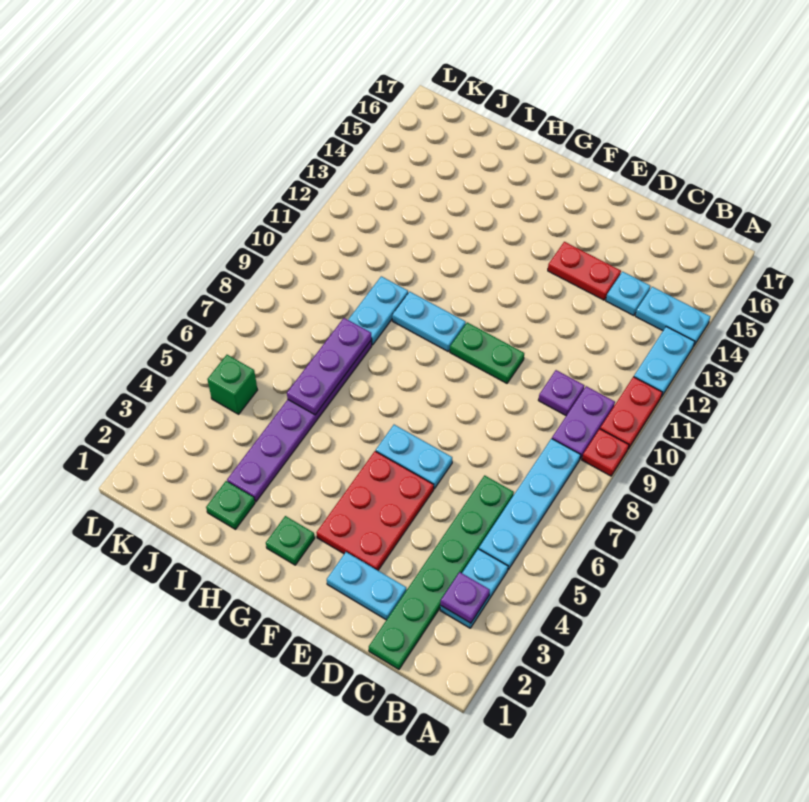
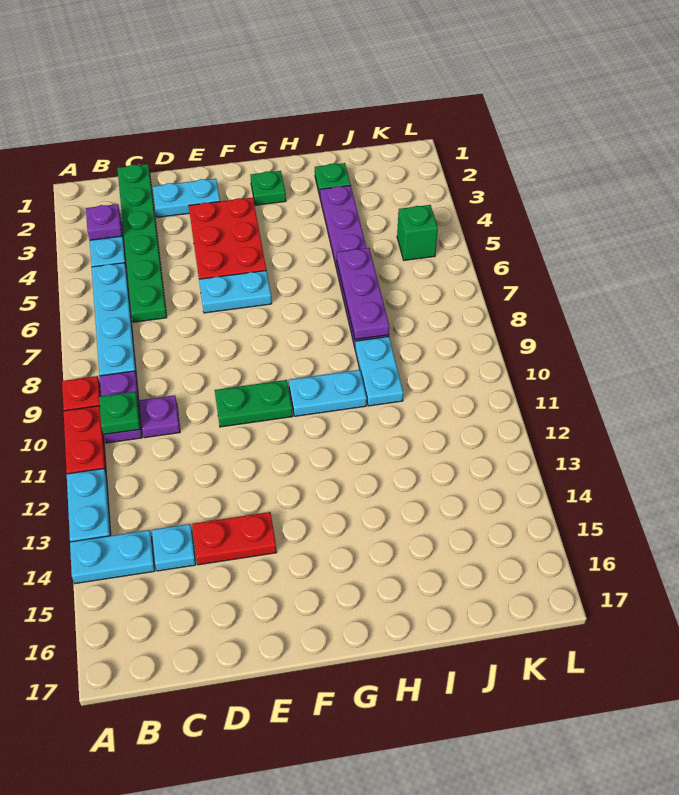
none -> green 1x1 plate [99,392,140,434]

